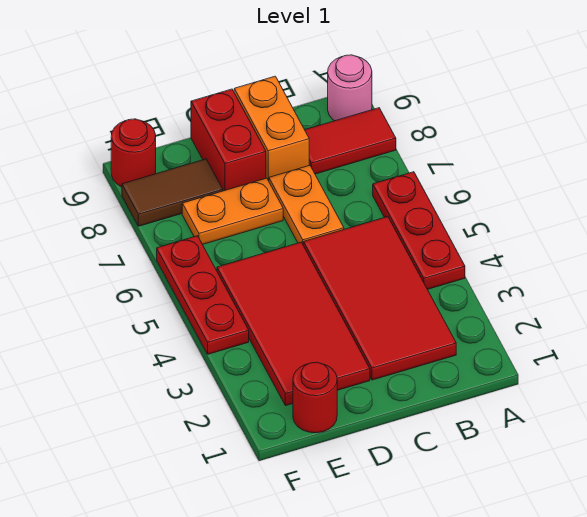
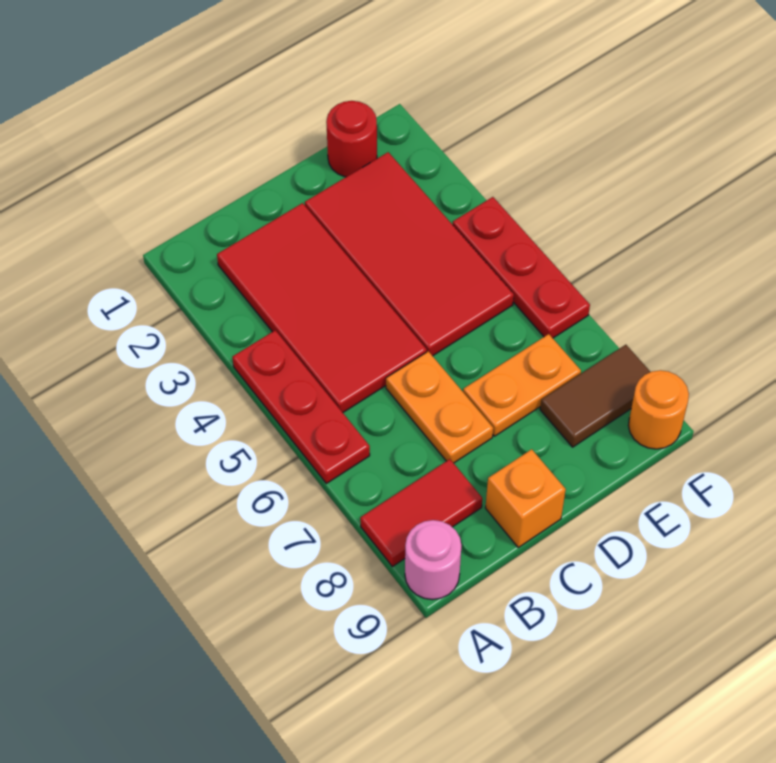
orange 1x2 brick [234,76,309,181] -> orange 1x1 brick [486,449,566,547]
red 1x2 brick [191,89,266,191] -> none
red 1x1 round brick [111,119,156,187] -> orange 1x1 round brick [628,370,689,449]

